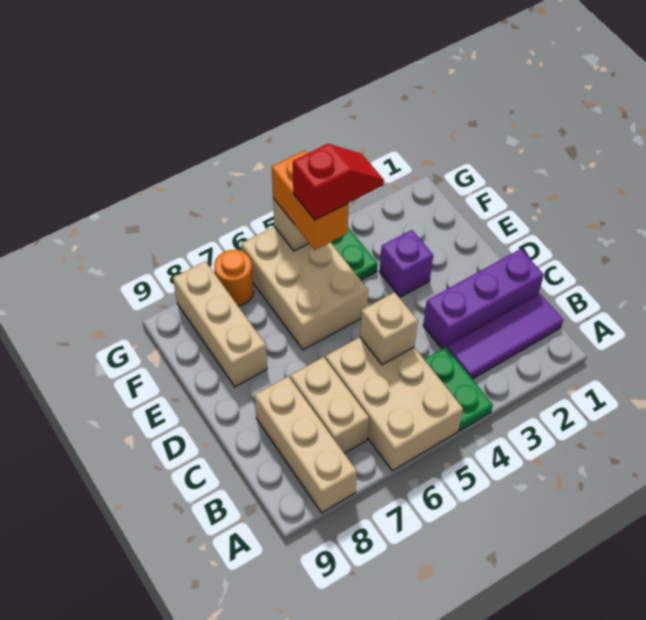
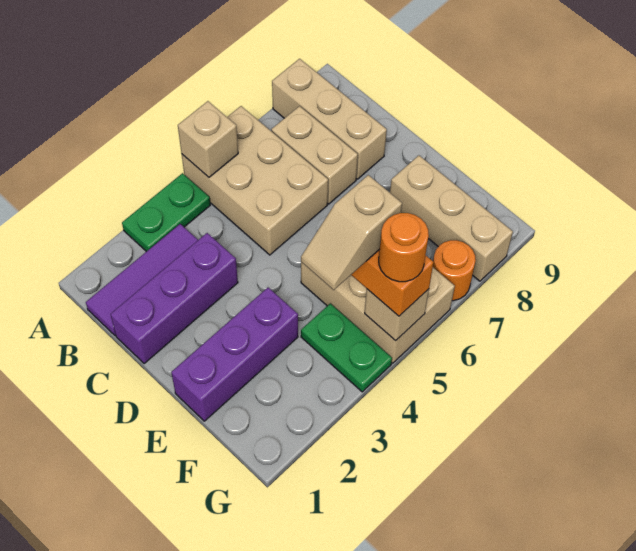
green 1x2 plate [424,347,493,430] -> green 1x2 plate turned to [122,173,210,252]
tan 1x1 brick [360,292,418,365] -> tan 1x1 brick moved to [178,101,238,177]
purple 1x1 brick [380,230,433,297] -> purple 1x3 brick [171,288,298,421]
red 1x2 slope [293,144,384,220] -> tan 1x2 slope [301,175,402,290]
none -> orange 1x1 round brick [379,213,429,282]

